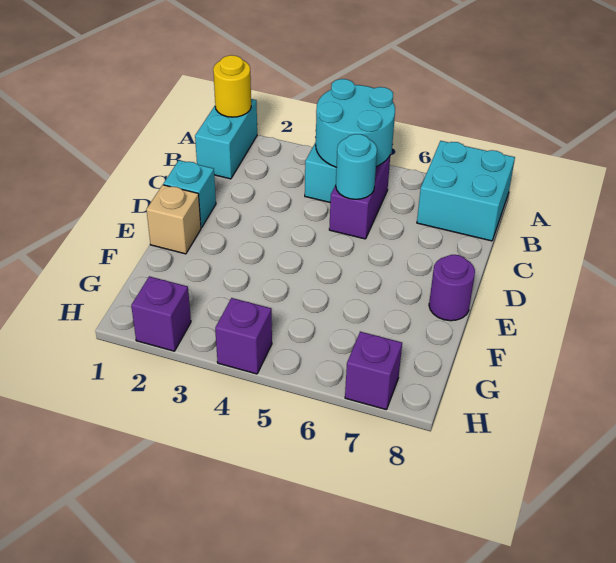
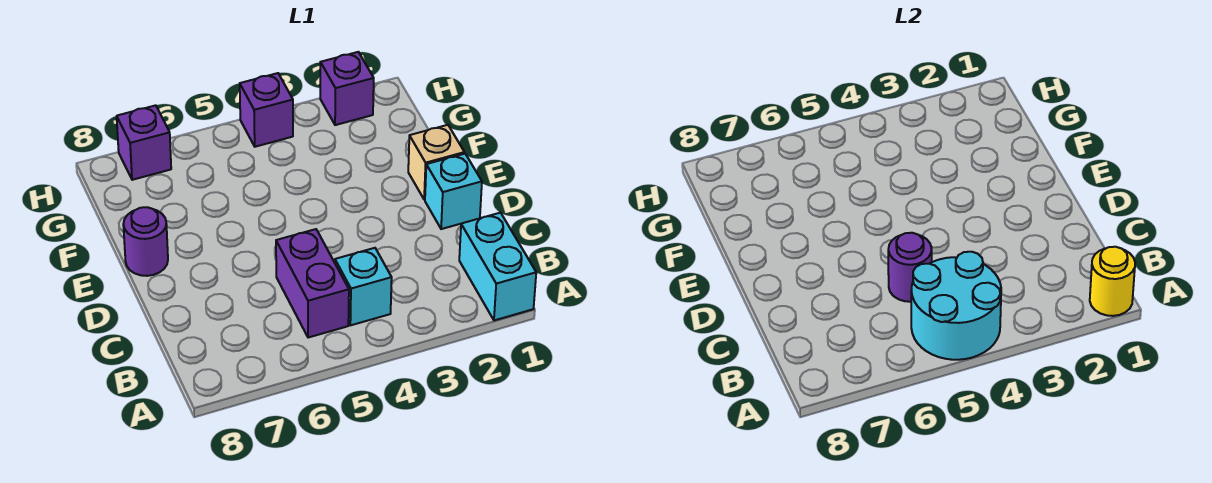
cyan 2x2 brick [417,141,515,241] -> none
cyan 1x1 round brick [336,134,377,199] -> purple 1x1 round brick [888,233,932,302]

